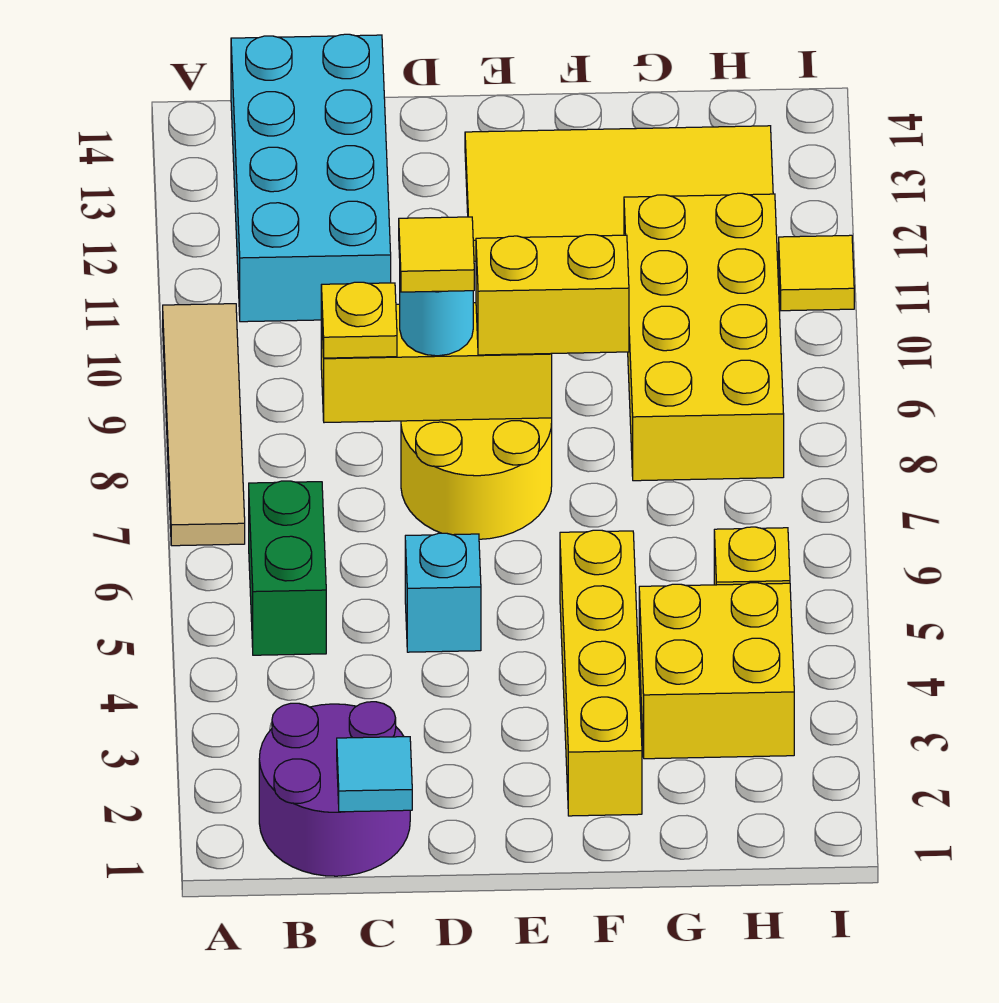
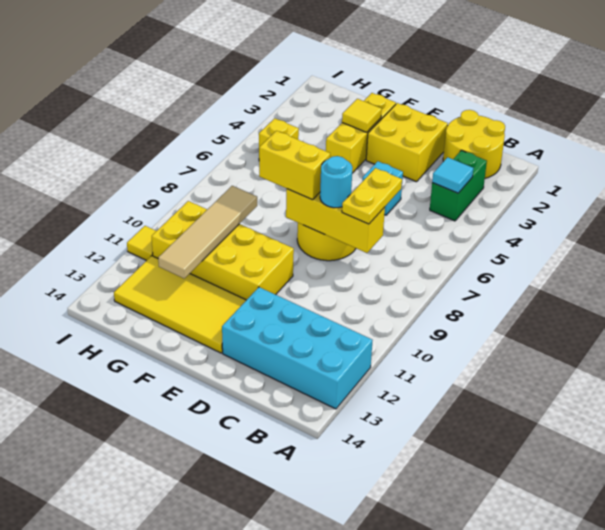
tan 1x4 tile [163,304,245,546] -> tan 1x4 tile moved to [158,186,257,278]
purple 2x2 round brick [259,702,410,876] -> yellow 2x2 round brick [443,110,505,178]
green 1x2 brick [249,481,326,655] -> green 1x2 brick moved to [430,150,487,221]
cyan 2x4 brick [231,34,391,322] -> cyan 2x4 brick turned to [222,287,373,409]
cyan 1x1 tile [337,737,412,812] -> cyan 1x1 tile moved to [432,157,473,193]
yellow 1x1 plate [321,282,397,358] -> yellow 1x2 plate [342,168,402,224]
yellow 1x1 tile [399,217,474,292] -> yellow 1x1 tile moved to [342,99,382,132]
yellow 1x4 brick [560,530,642,816] -> yellow 1x3 brick [326,93,396,173]
yellow 2x2 brick [639,583,794,759] -> yellow 2x2 brick moved to [366,103,448,182]
yellow 2x4 brick [624,193,784,481] -> yellow 2x4 brick turned to [152,201,294,300]

